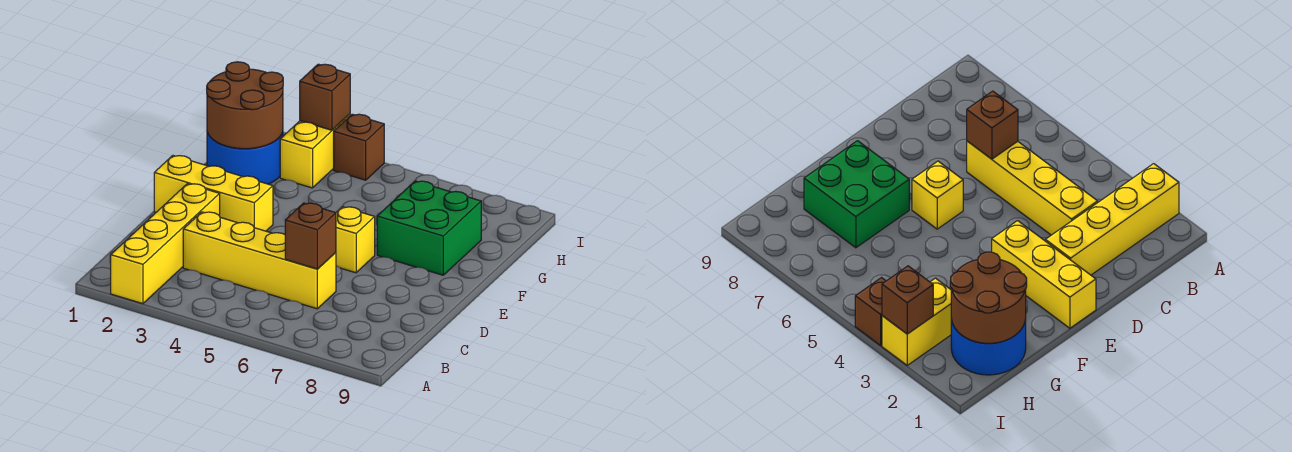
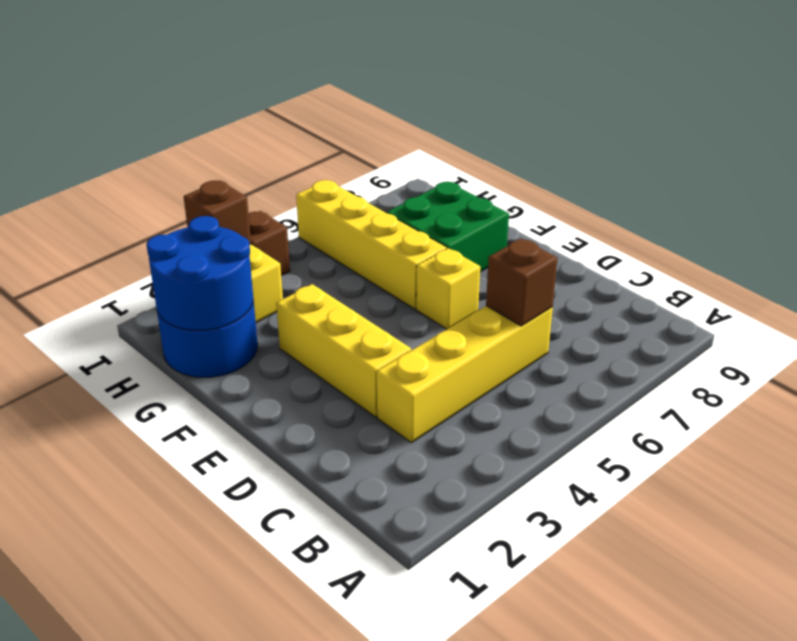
yellow 1x4 brick [111,184,220,304] -> yellow 1x4 brick moved to [296,180,447,309]
yellow 1x3 brick [154,156,273,231] -> yellow 1x3 brick turned to [276,284,411,417]
brown 2x2 round brick [207,62,283,149] -> blue 2x2 round brick [147,216,253,330]

